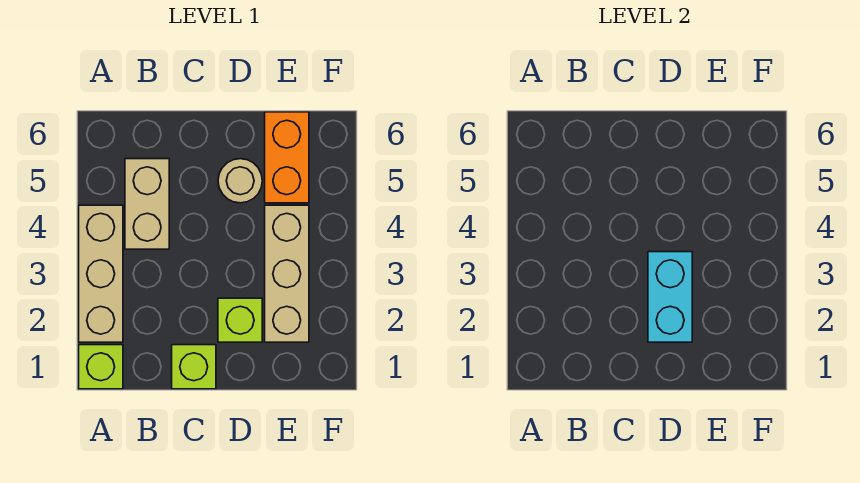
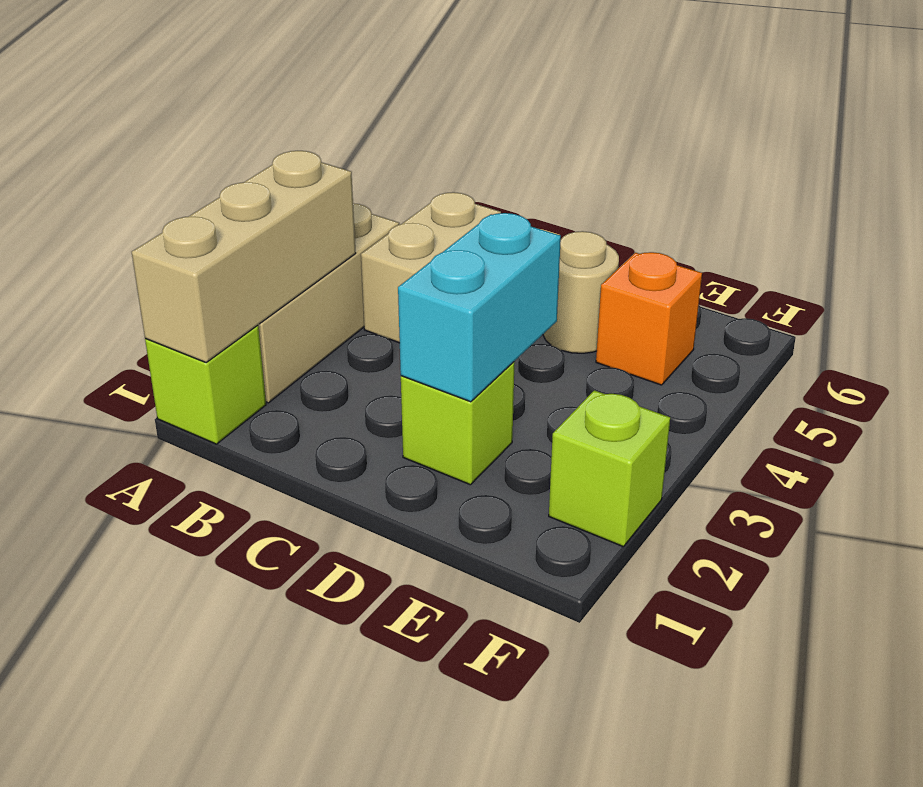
lime 1x1 brick [172,345,216,389] -> lime 1x1 brick moved to [549,390,670,547]
tan 1x3 brick [265,205,309,342] -> tan 1x3 brick moved to [132,151,356,362]
orange 1x2 brick [265,112,309,203] -> orange 1x1 brick [596,252,702,385]

